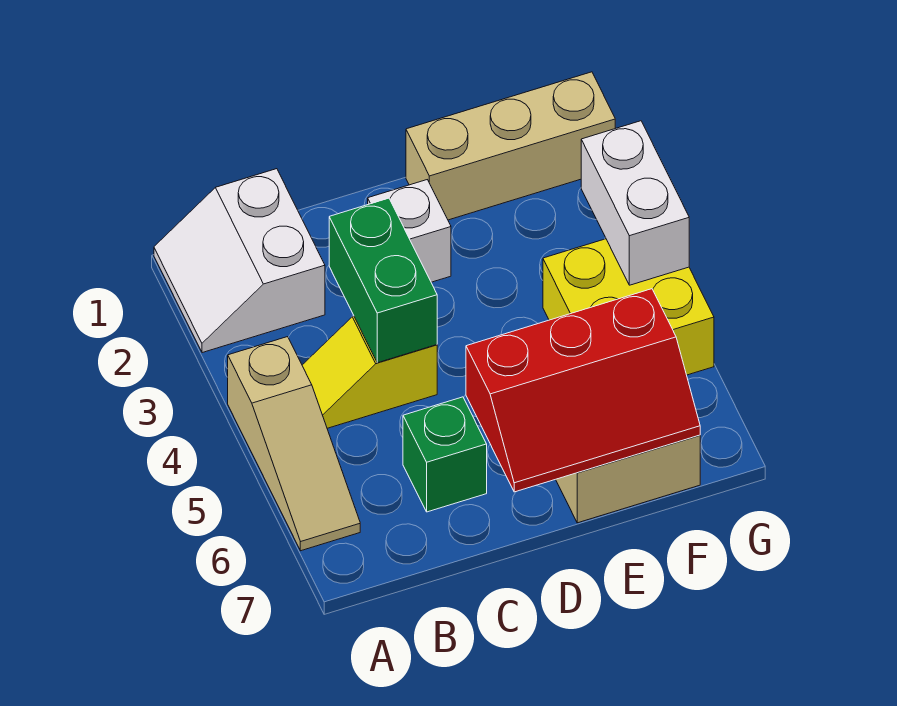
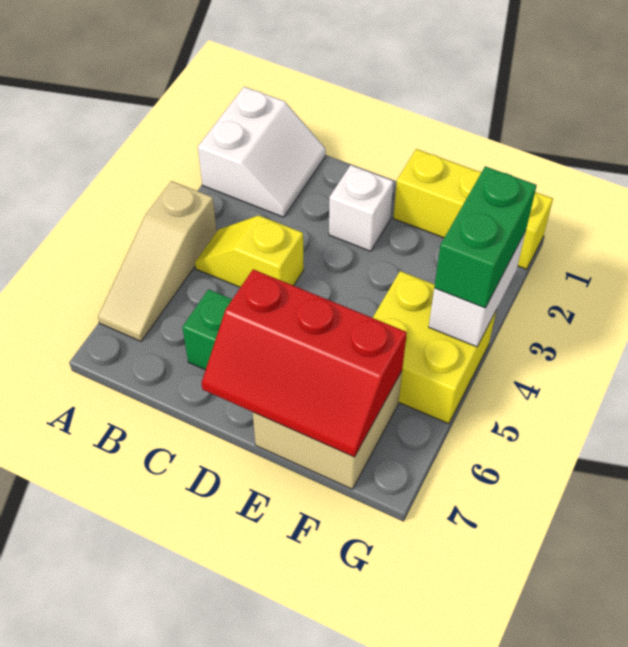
white 2x2 slope [154,169,325,353] -> white 2x2 slope turned to [198,87,326,217]
green 1x2 brick [329,198,437,363] -> green 1x2 brick moved to [434,166,537,308]
tan 1x3 brick [406,72,615,220] -> yellow 1x3 brick [393,149,553,269]

